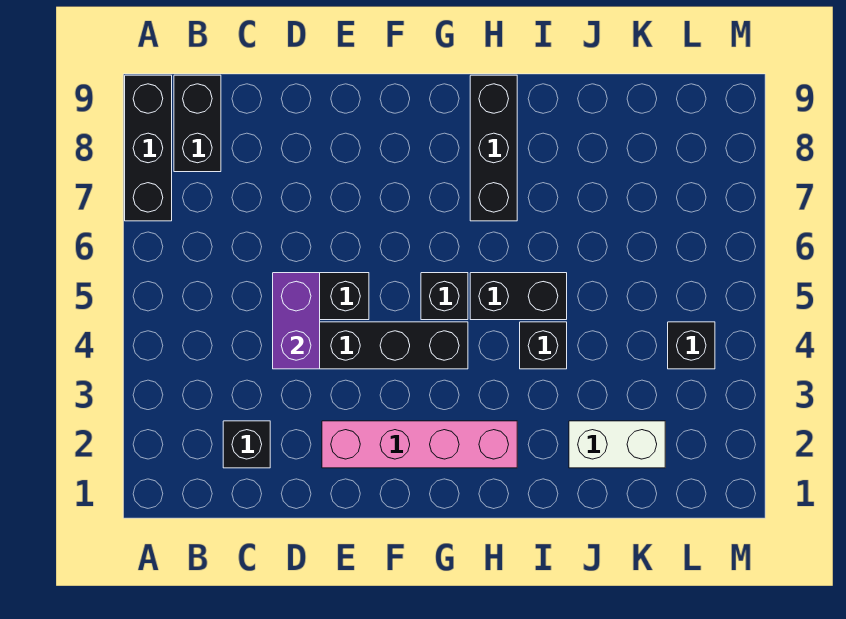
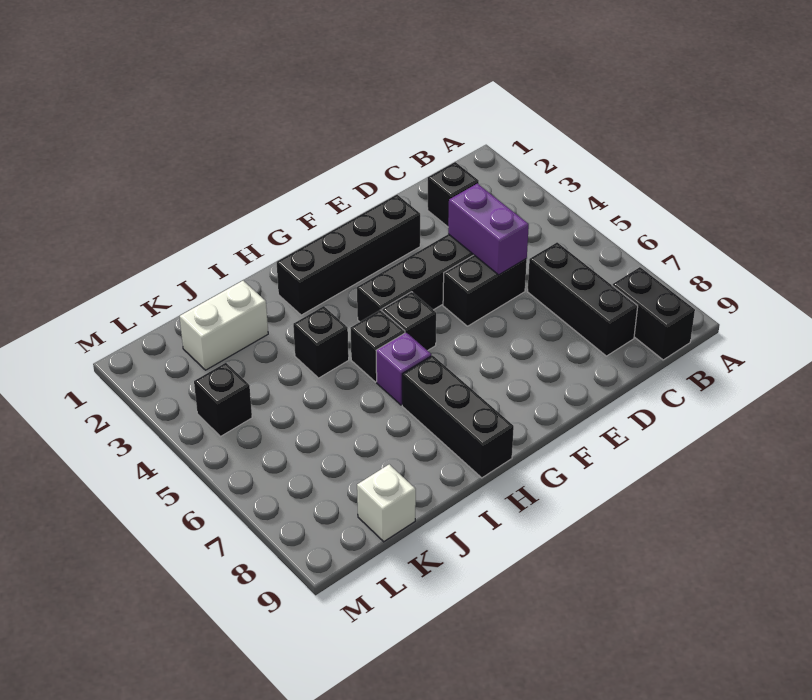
black 1x3 brick [125,75,172,221] -> black 1x3 brick moved to [527,242,638,356]
pink 1x4 brick [322,421,517,468] -> black 1x4 brick [277,195,420,315]
black 1x2 brick [470,273,567,320] -> black 1x1 brick [350,310,405,382]
none -> purple 1x1 brick [376,332,431,405]
none -> white 1x1 brick [357,464,416,542]

